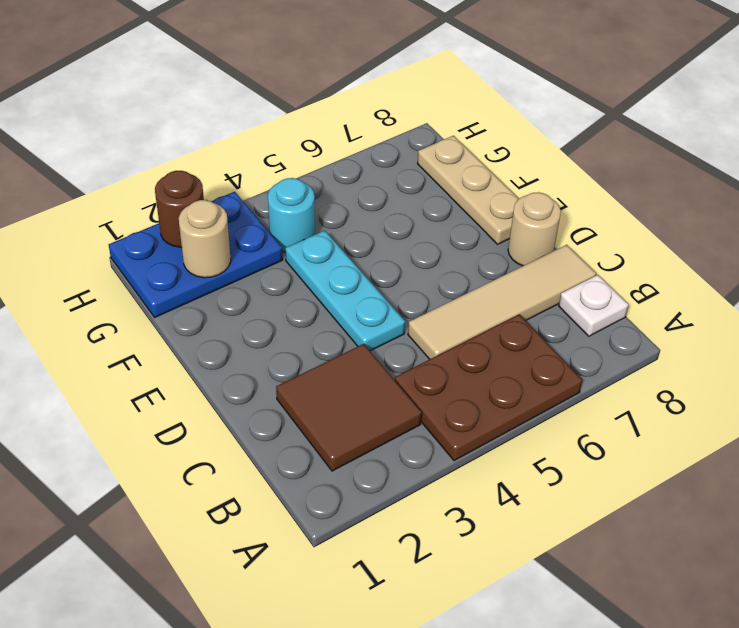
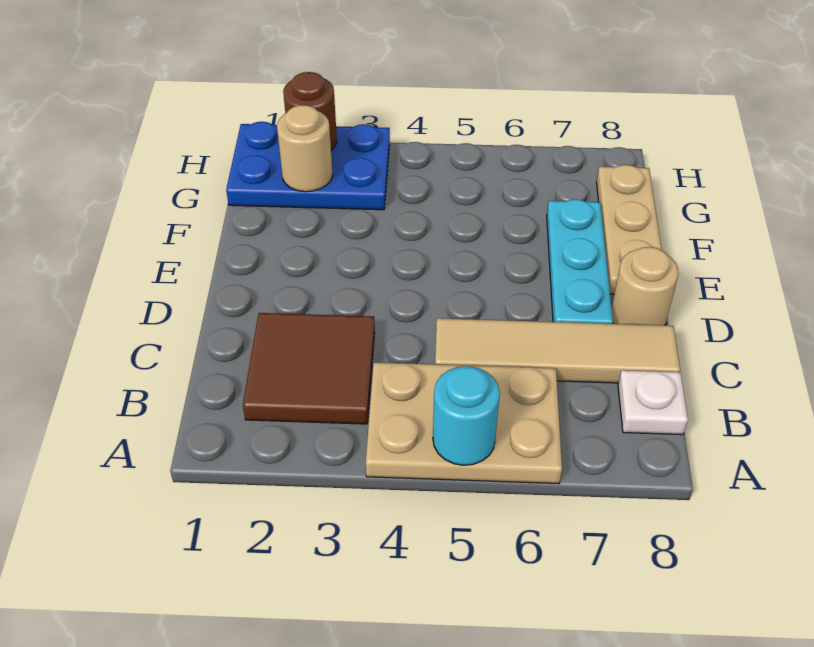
brown 2x3 plate [395,314,582,461] -> tan 2x3 plate [366,363,562,484]
cyan 1x3 plate [285,230,405,351] -> cyan 1x3 plate moved to [547,199,613,324]
cyan 1x1 round brick [268,178,315,252] -> cyan 1x1 round brick moved to [433,366,500,465]

